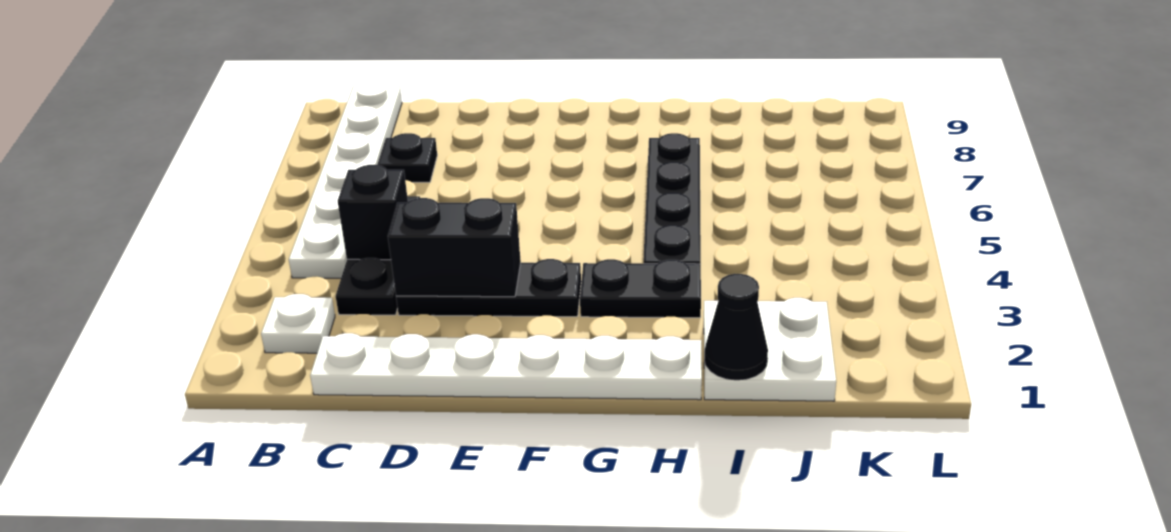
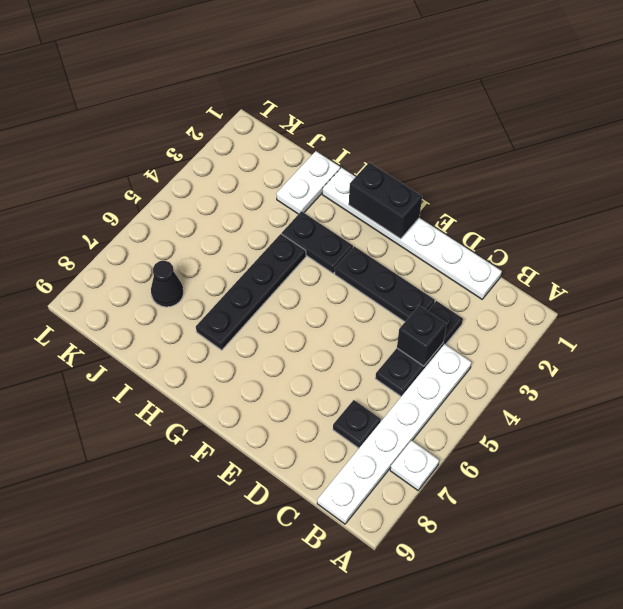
white 1x1 plate [261,294,335,353] -> white 1x1 plate moved to [390,440,439,490]
black 1x2 brick [388,198,521,297] -> black 1x2 brick moved to [349,163,422,239]
white 2x2 plate [704,298,836,401] -> white 1x2 plate [276,151,340,214]
black 1x1 cone [705,274,768,380] -> black 1x1 cone moved to [151,261,184,307]

